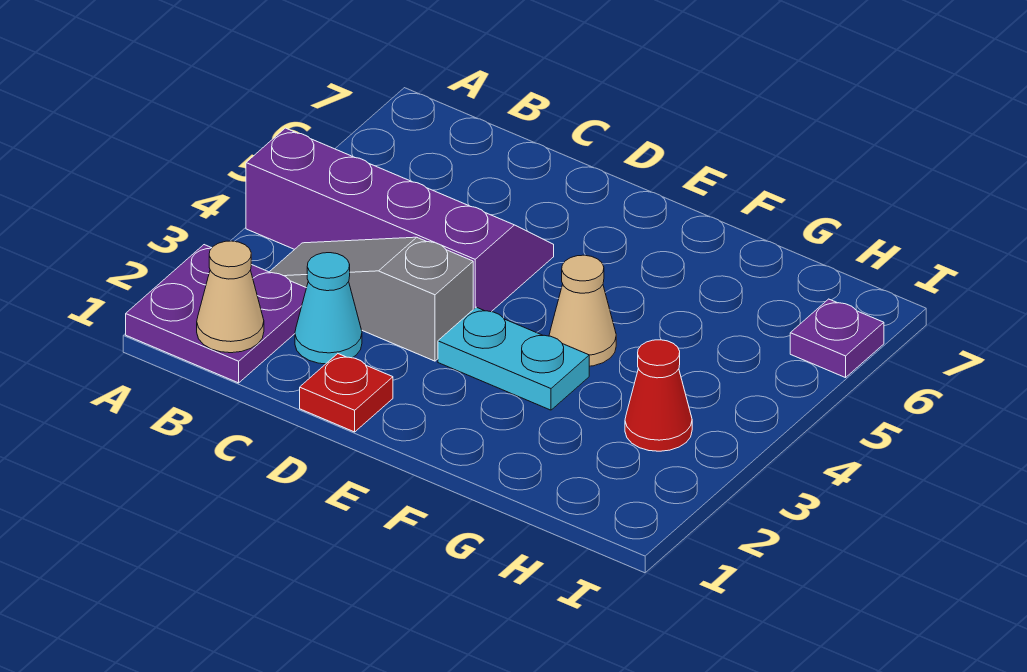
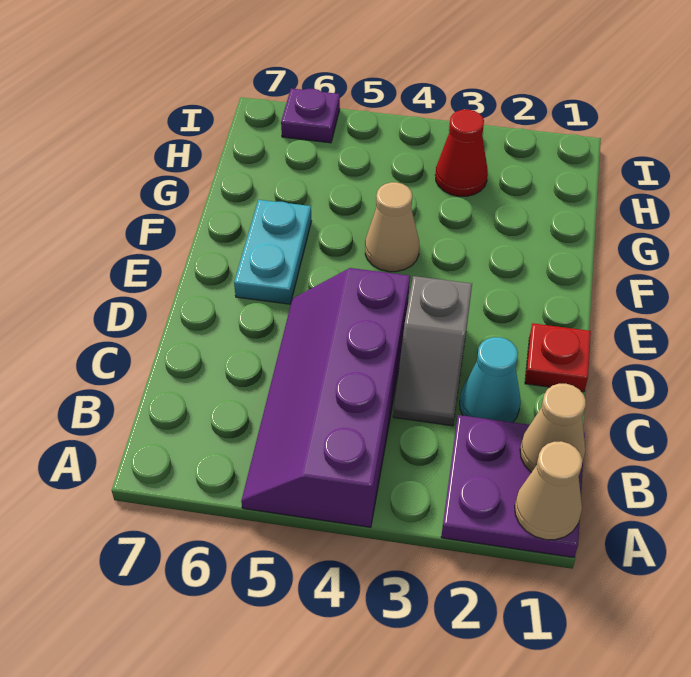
none -> tan 1x1 cone [515,441,582,540]
grey 1x3 slope [270,237,473,361] -> grey 1x2 slope [393,276,472,426]
cyan 1x2 plate [438,307,589,410] -> cyan 1x2 plate moved to [234,200,311,304]

